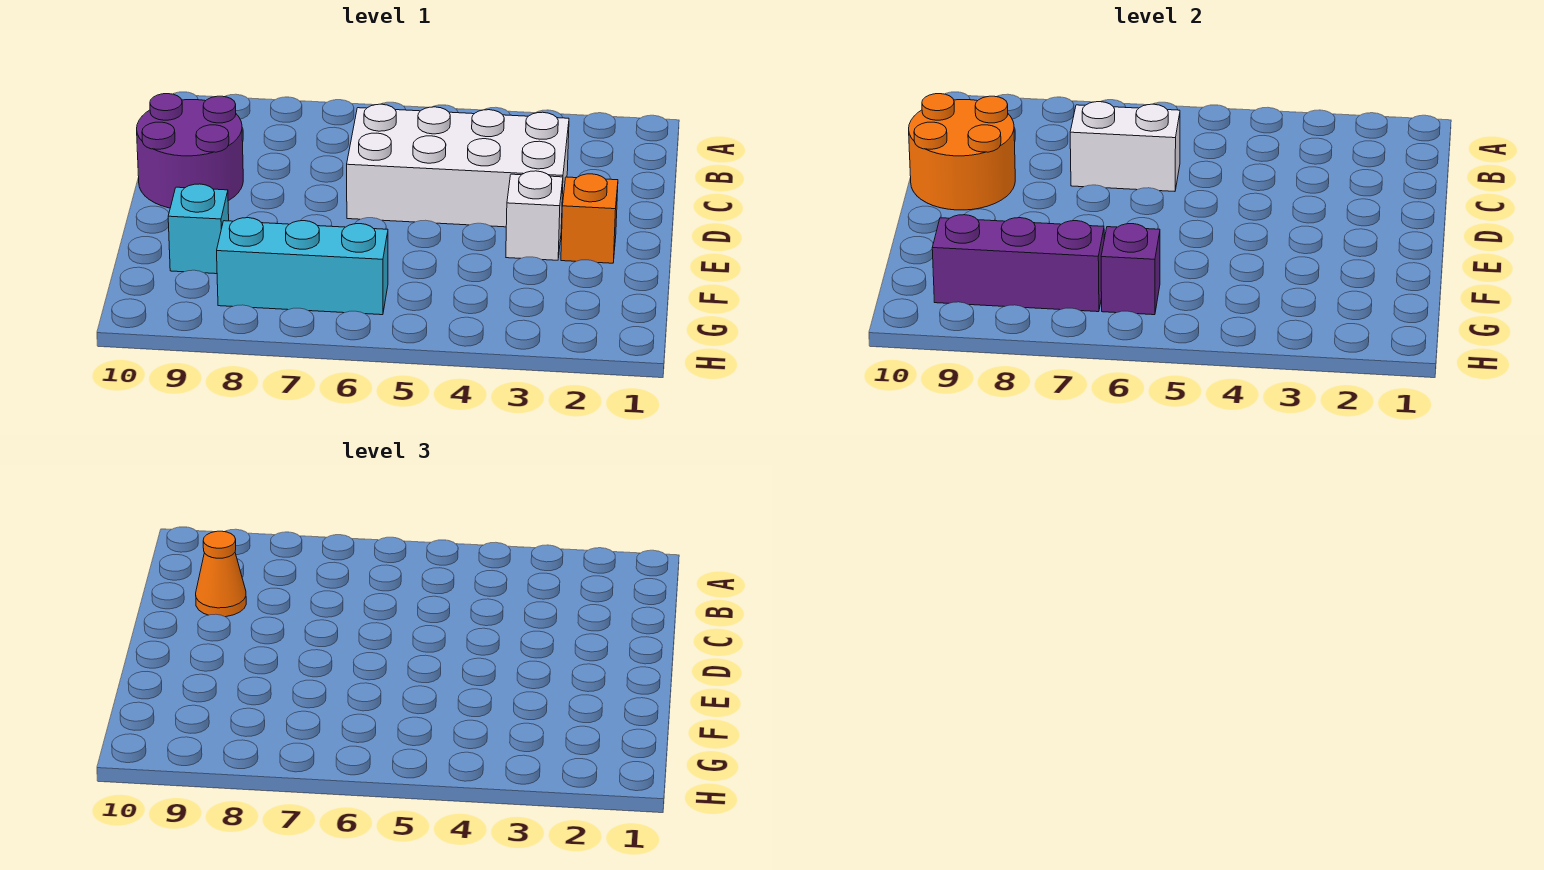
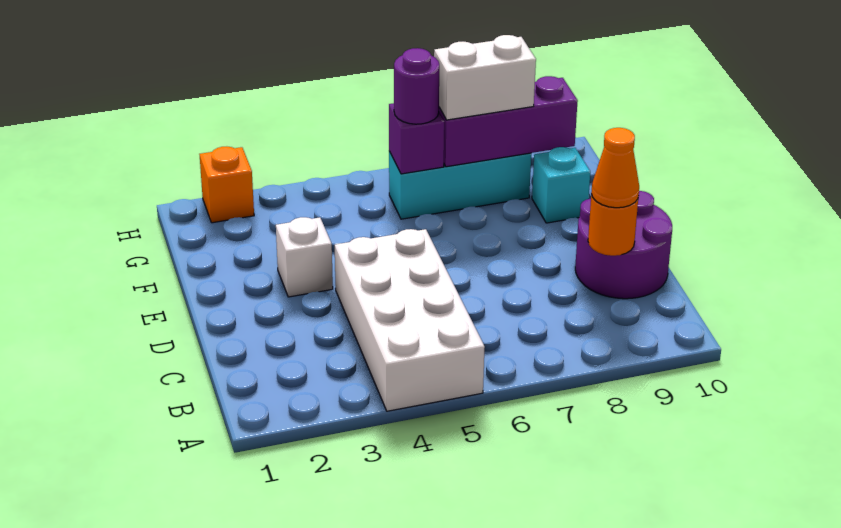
white 2x4 brick [347,104,569,229] -> white 2x4 brick turned to [335,229,485,411]
white 1x2 brick [1070,102,1180,191] -> white 1x2 brick moved to [434,35,536,120]
orange 2x2 round brick [909,94,1015,210] -> orange 1x1 round brick [588,195,638,256]
orange 1x1 brick [561,174,618,263] -> orange 1x1 brick moved to [200,147,254,223]
none -> purple 1x1 round brick [394,48,439,124]

